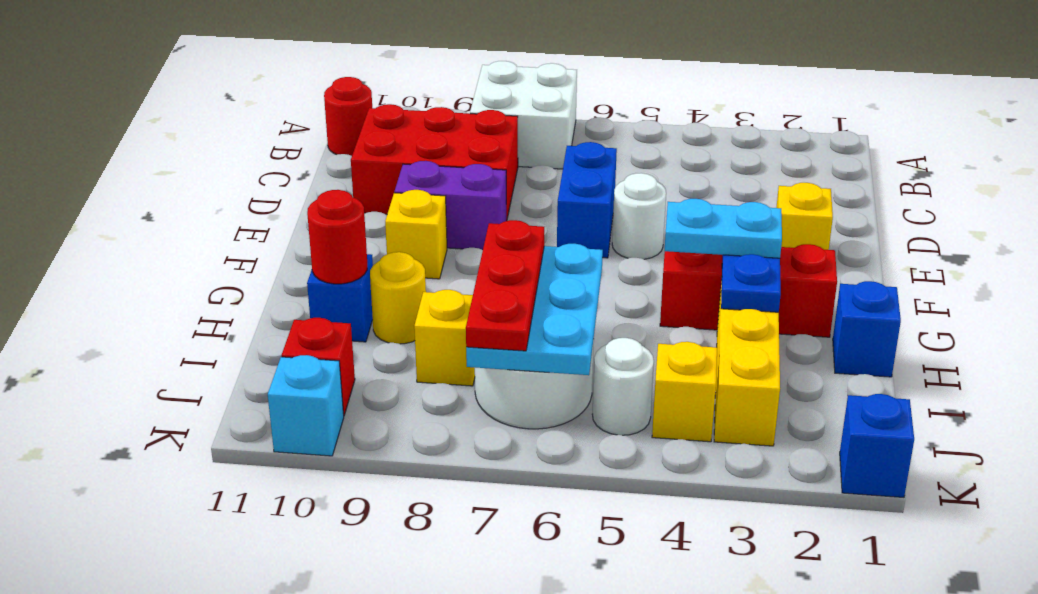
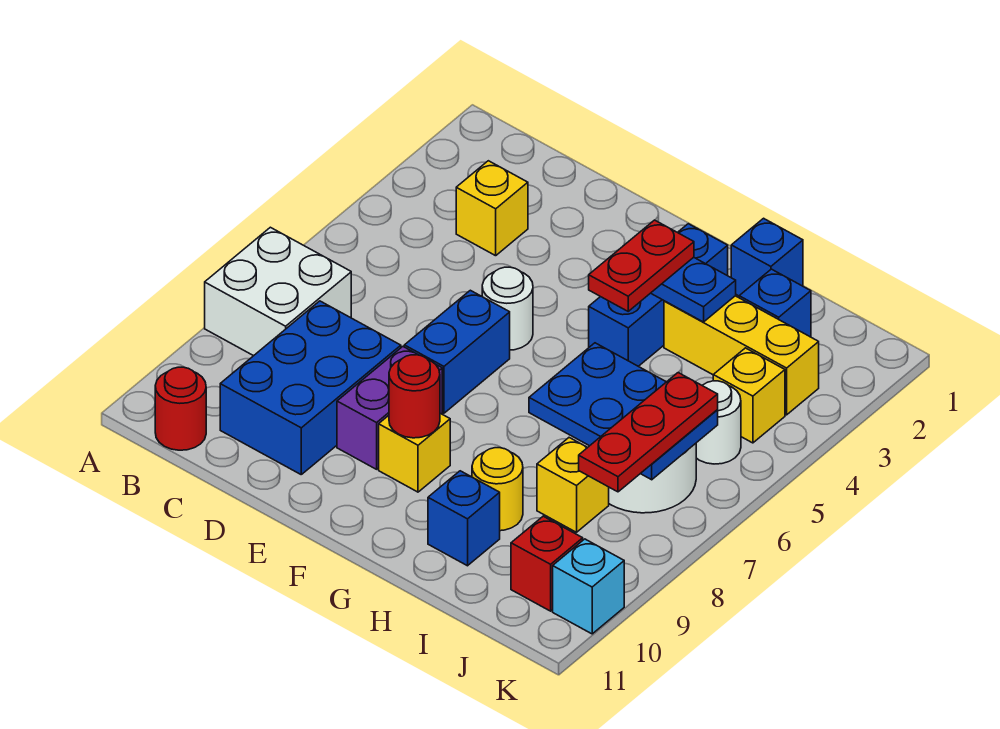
red 2x3 brick [351,104,518,221] -> blue 2x3 brick [220,301,401,474]
blue 1x2 brick [557,142,617,258] -> blue 1x2 brick turned to [404,290,510,413]
yellow 1x1 brick [776,183,833,250] -> yellow 1x1 brick moved to [456,161,528,256]
red 1x3 brick [660,244,837,337] -> blue 1x3 brick [589,224,728,366]
cyan 1x2 plate [665,199,782,258] -> red 1x2 plate [589,220,694,311]
cyan 2x3 plate [466,244,603,375] -> blue 2x3 plate [529,343,718,480]
red 1x3 plate [466,220,544,351] -> red 1x3 plate turned to [579,372,718,492]
red 1x1 round brick [307,190,367,284] -> red 1x1 round brick moved to [389,355,440,438]
blue 1x1 brick [840,394,914,497] -> blue 1x1 brick moved to [739,269,811,337]

